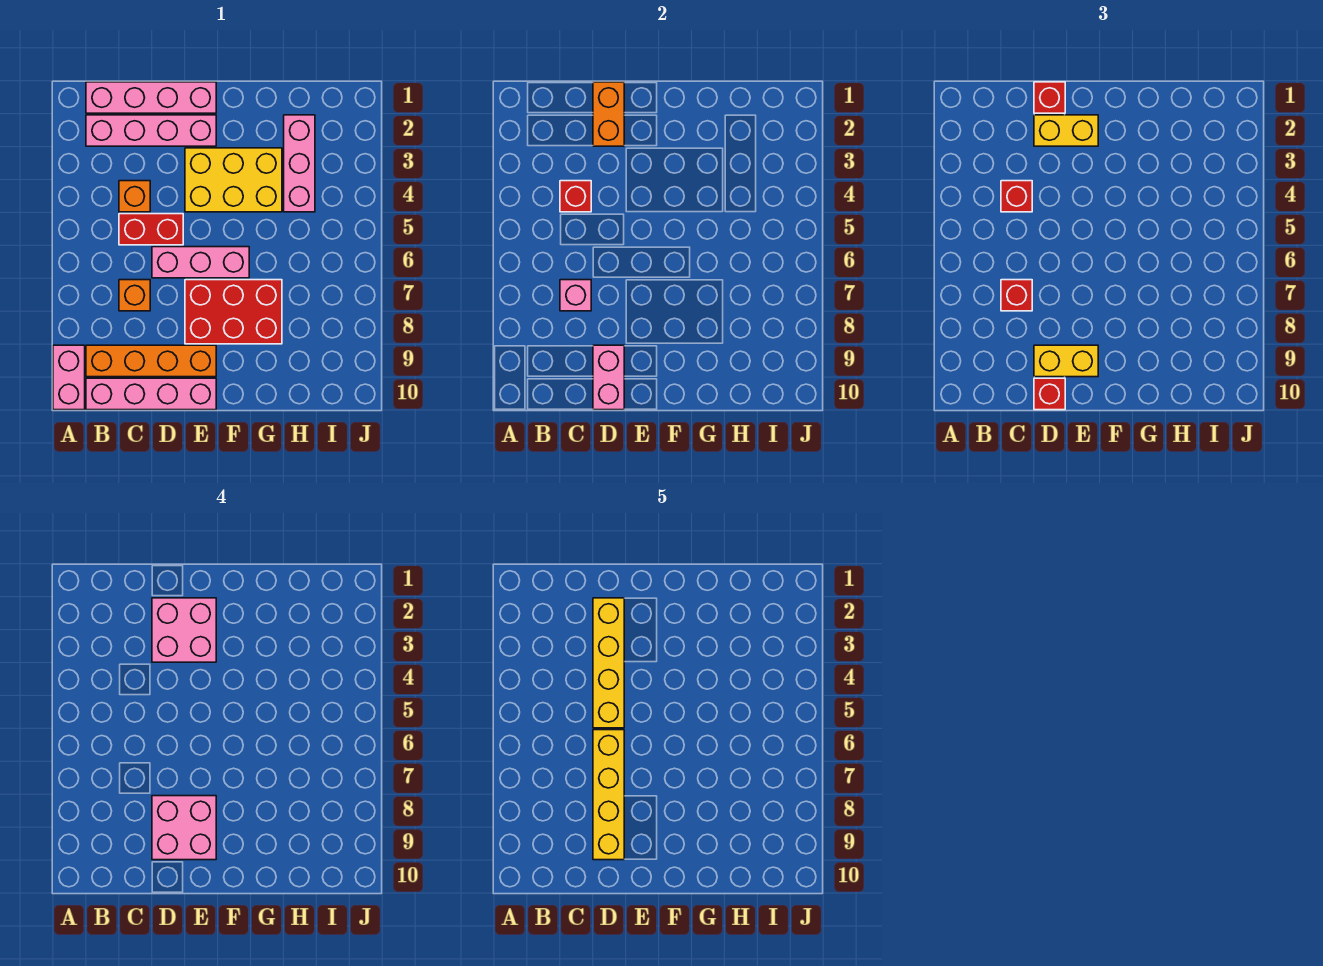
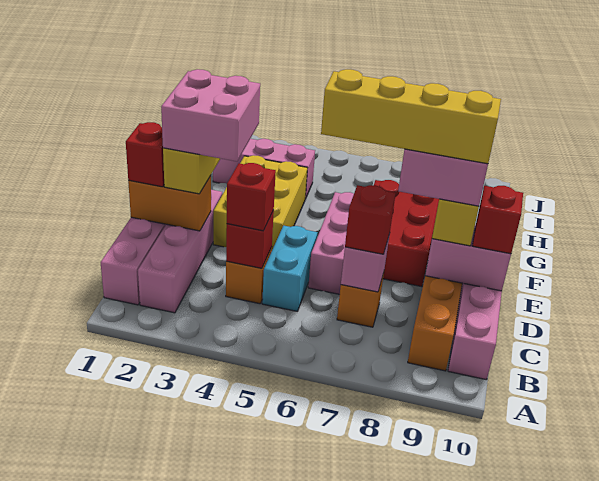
pink 1x2 brick [53,345,85,410] -> none
red 1x2 brick [119,214,183,245] -> cyan 1x2 brick [262,226,318,311]
yellow 1x4 brick [593,598,624,728] -> none

